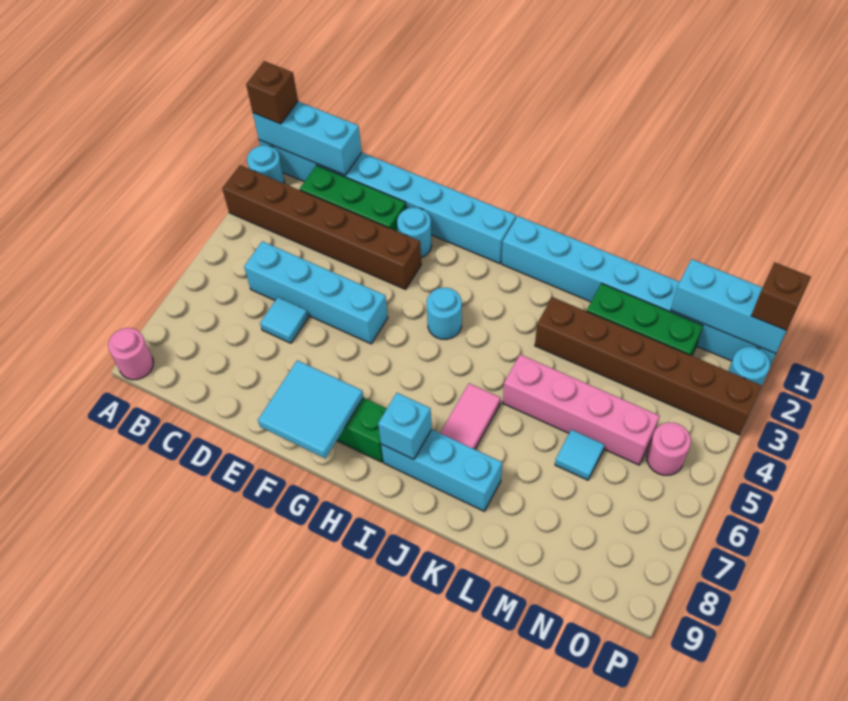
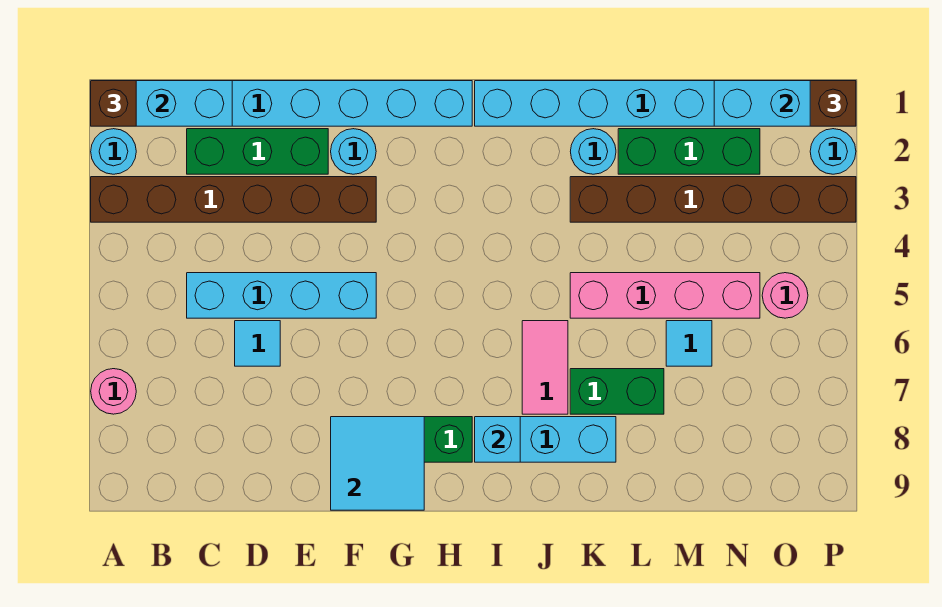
pink 1x1 round brick [108,328,154,380] -> pink 1x1 round brick moved to [91,369,136,414]
cyan 1x1 round brick [427,288,462,339] -> cyan 1x1 round brick moved to [570,129,616,174]
none -> green 1x2 brick [570,369,664,414]

